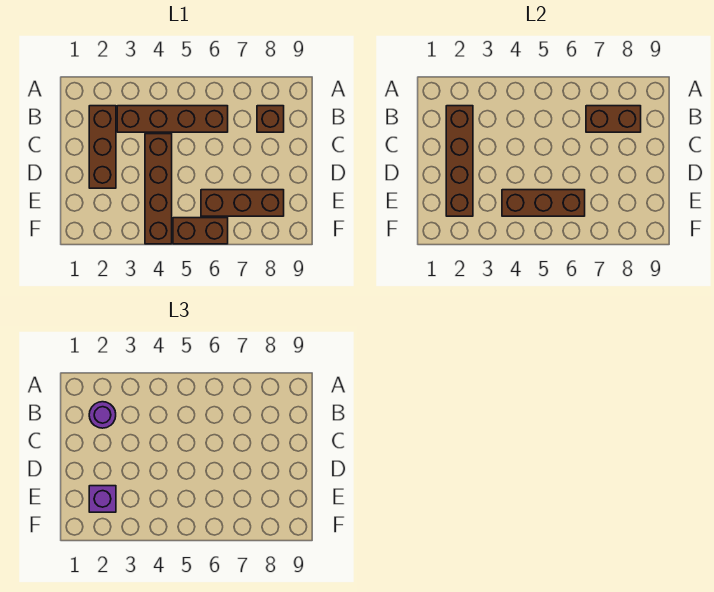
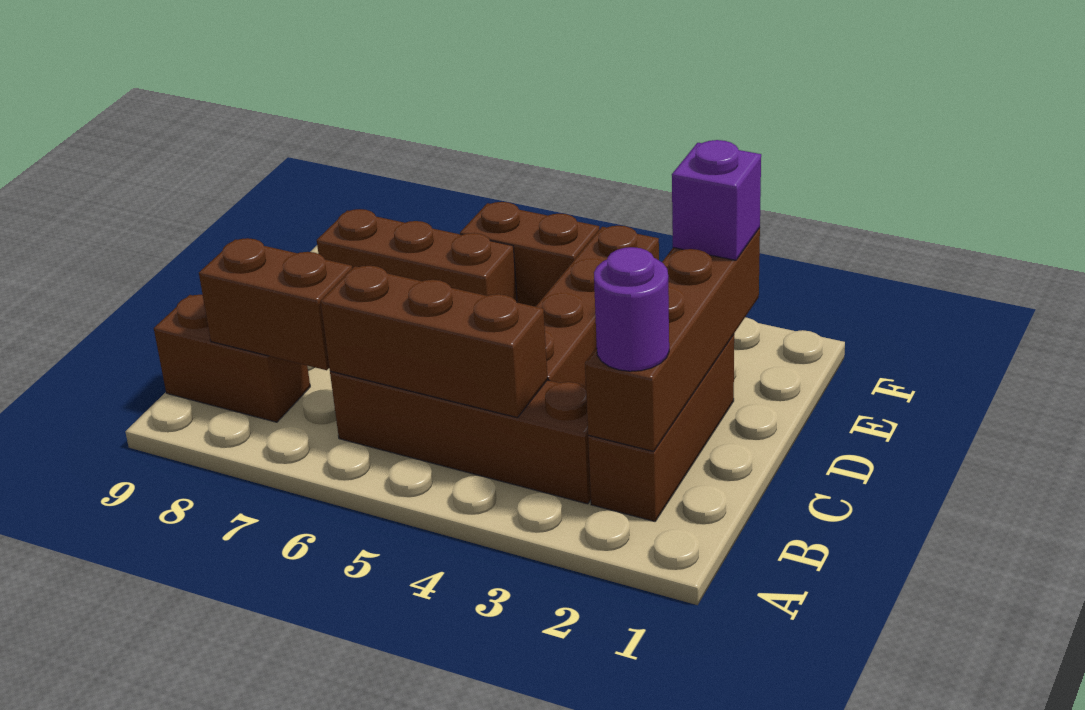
brown 1x1 brick [257,106,284,132] -> brown 1x2 brick [154,295,310,422]
brown 1x3 brick [502,190,585,216] -> brown 1x3 brick moved to [320,266,548,418]

